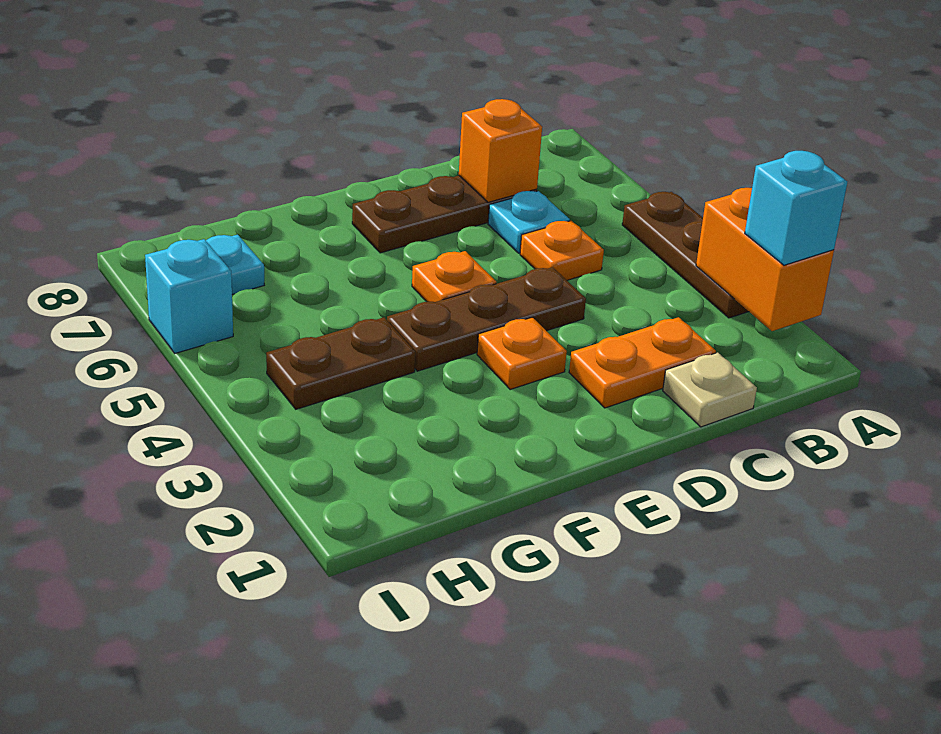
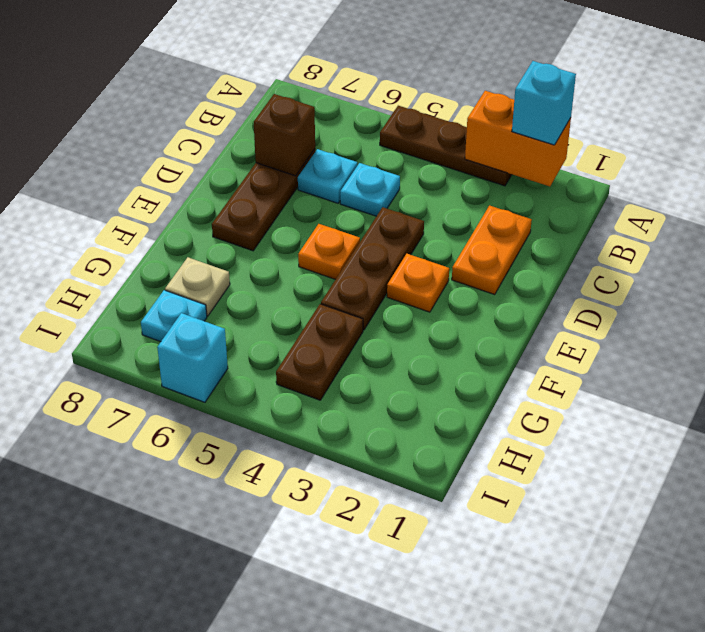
tan 1x1 plate [663,353,757,427] -> tan 1x1 plate moved to [165,257,230,316]
orange 1x1 plate [520,221,604,280] -> cyan 1x1 plate [340,163,400,216]
orange 1x1 brick [459,99,542,202] -> brown 1x1 brick [254,94,315,176]

